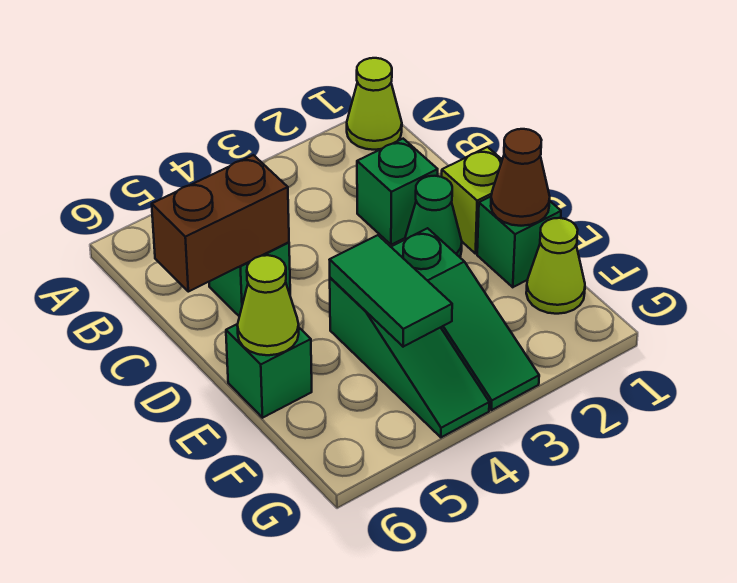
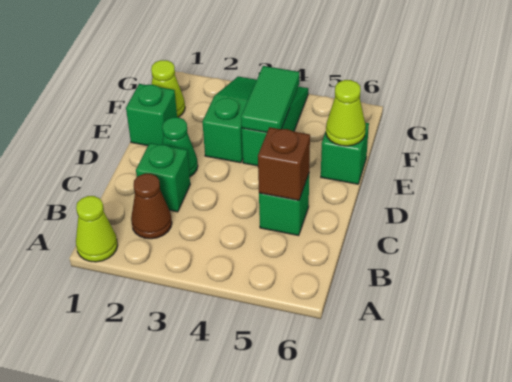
brown 1x2 brick [152,155,289,292] -> brown 1x1 brick [258,127,310,200]
lime 1x1 brick [442,147,502,254] -> none
brown 1x1 cone [491,129,550,226] -> brown 1x1 cone moved to [131,174,172,239]

